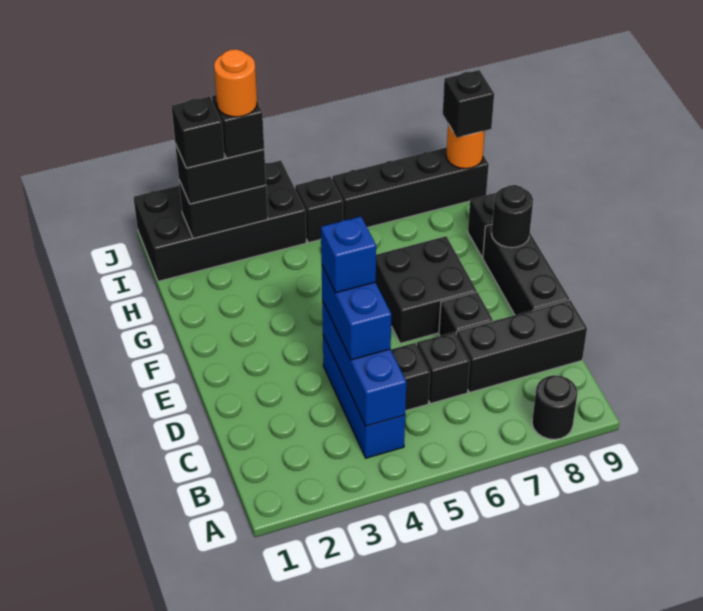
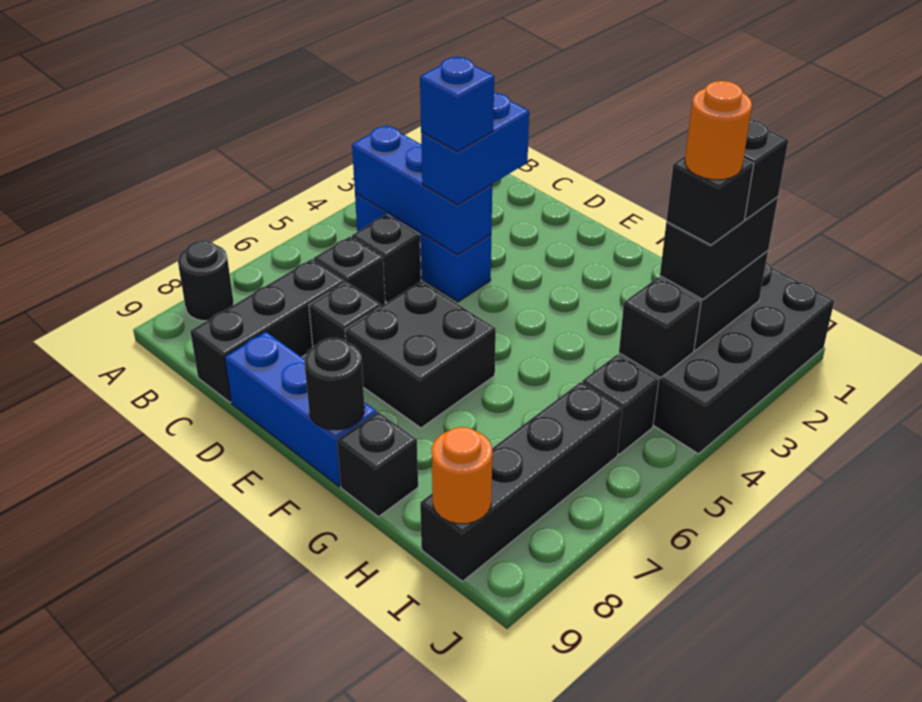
blue 1x2 brick [322,266,391,360] -> blue 1x2 brick turned to [421,93,529,205]
black 1x3 brick [483,224,569,315] -> blue 1x3 brick [225,332,376,486]
black 1x1 brick [443,70,494,138] -> black 1x1 brick moved to [619,278,701,378]

